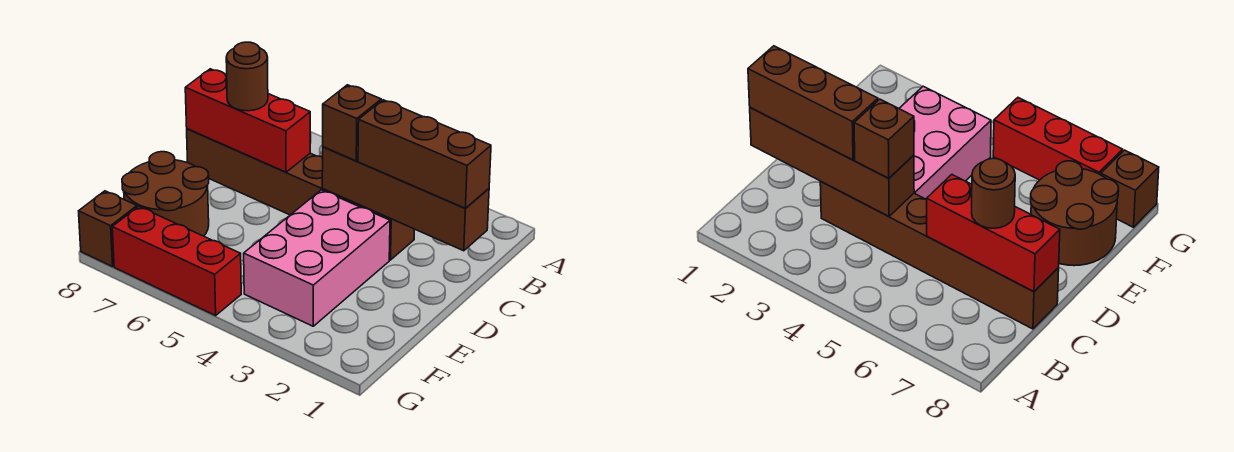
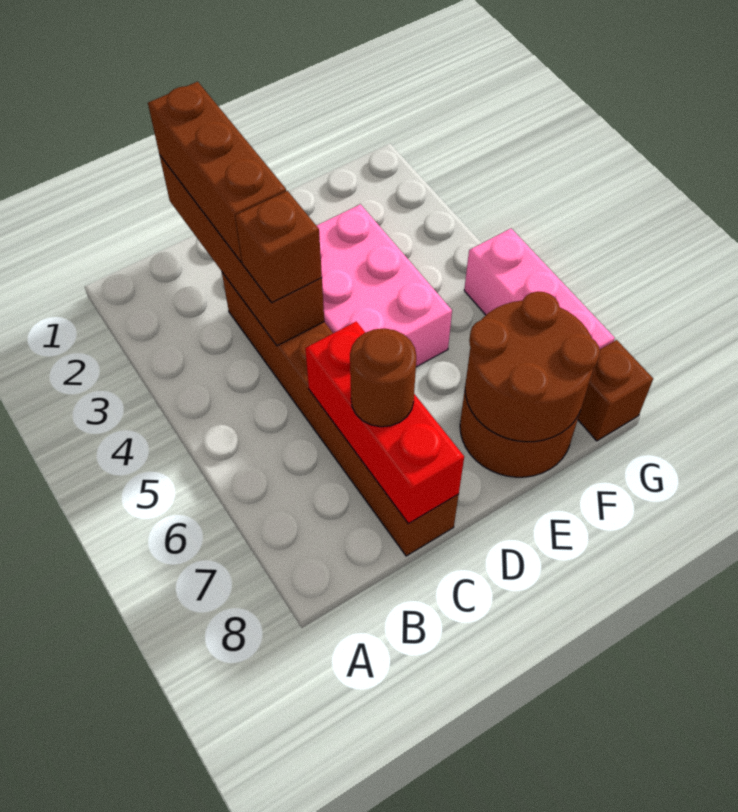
pink 2x3 brick [244,190,390,326] -> pink 2x3 brick turned to [317,204,452,367]
none -> brown 2x2 round brick [465,292,600,442]
red 1x3 brick [112,206,241,316] -> pink 1x3 brick [464,229,615,349]

